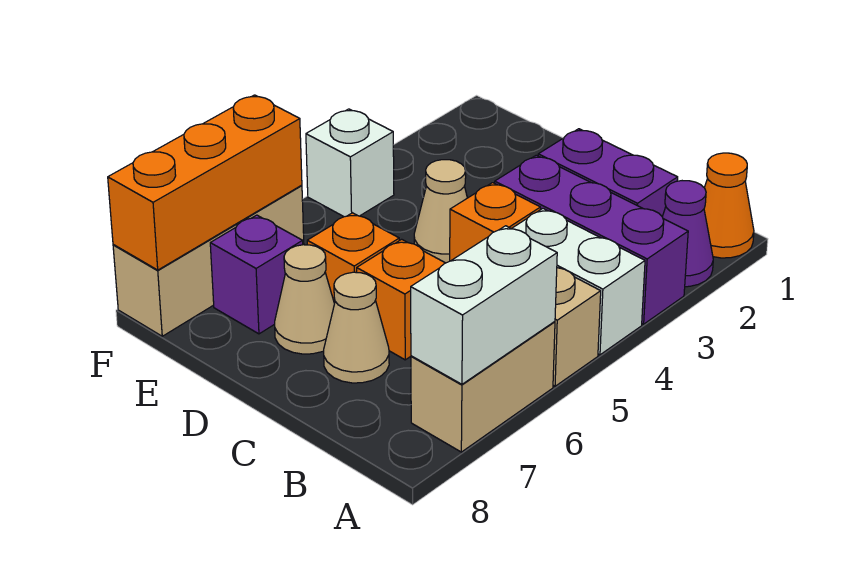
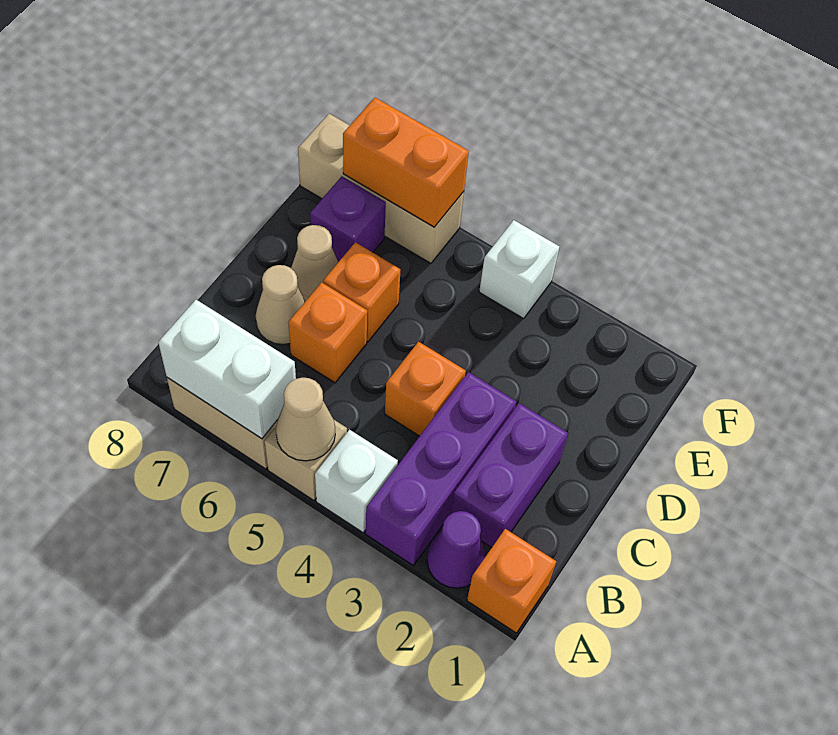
orange 1x1 cone [704,153,754,258] -> orange 1x1 brick [467,529,556,633]
white 1x2 brick [512,208,645,355] -> white 1x1 brick [315,430,398,533]
tan 1x1 cone [414,160,467,263] -> tan 1x1 cone moved to [276,378,335,461]
orange 1x3 brick [108,95,302,270] -> orange 1x2 brick [343,98,469,227]

